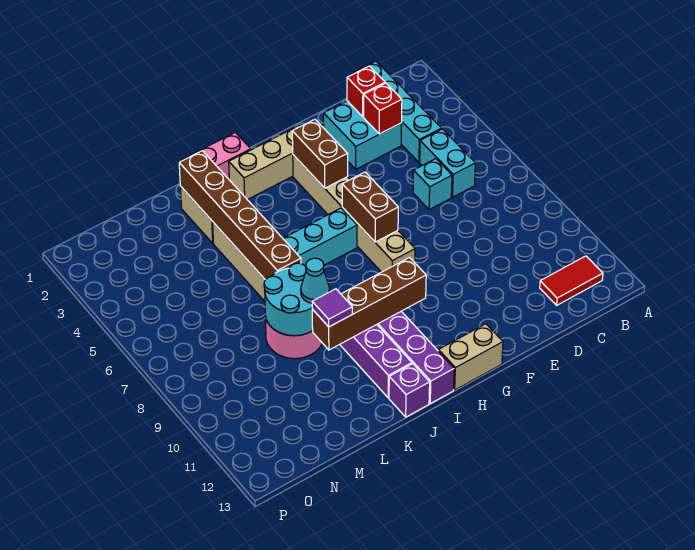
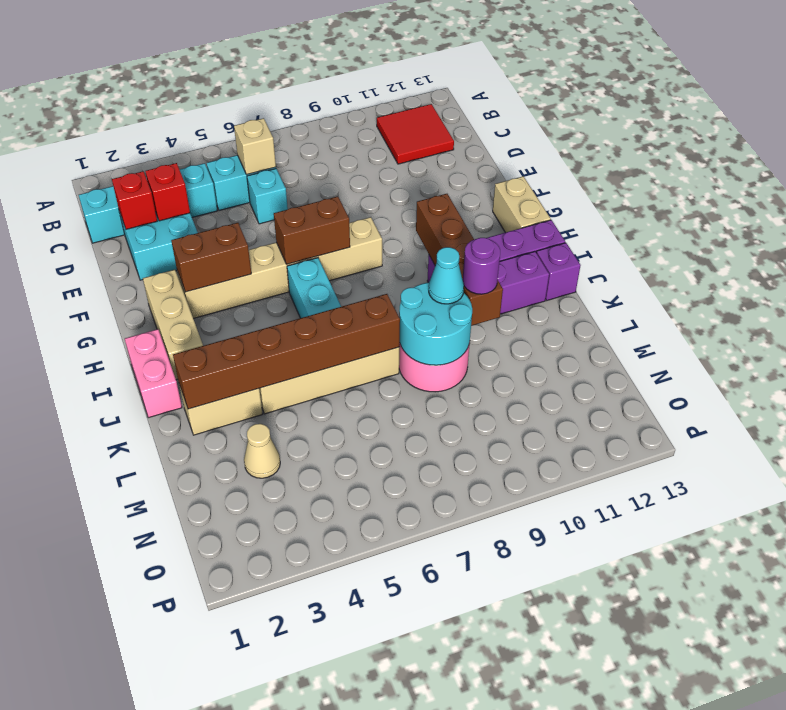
red 1x2 tile [540,256,603,305] -> red 2x2 tile [377,104,454,164]
none -> tan 1x1 brick [234,118,276,174]
purple 1x1 tile [312,289,352,327] -> purple 1x1 round brick [463,238,500,294]
none -> tan 1x1 cone [244,424,280,478]

